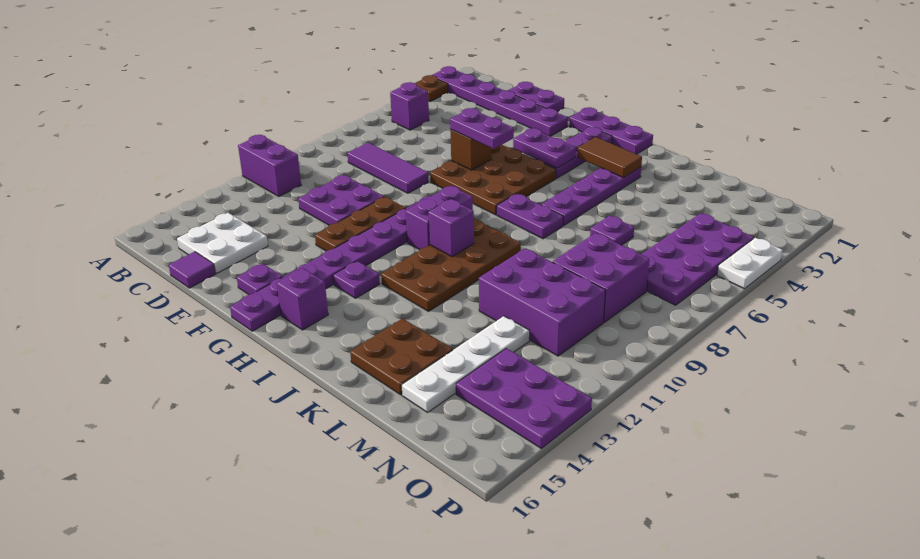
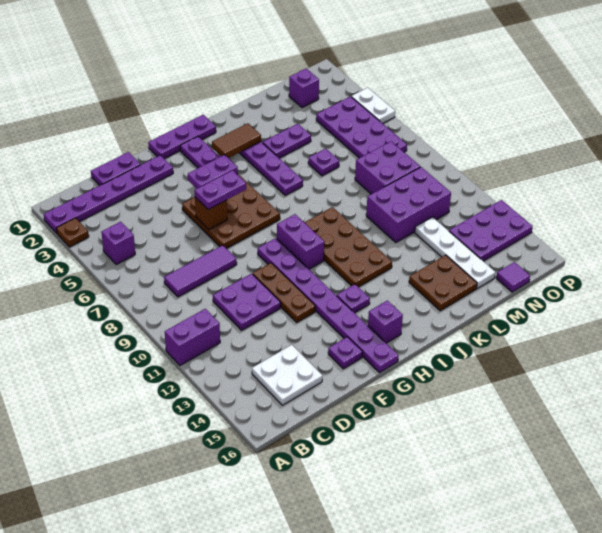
purple 1x1 tile [169,252,215,288] -> purple 1x1 tile moved to [496,262,530,292]
purple 1x2 plate [497,194,563,239] -> purple 1x2 plate moved to [263,124,311,158]
purple 1x1 brick [428,199,474,257] -> purple 1x1 brick moved to [289,69,319,108]

